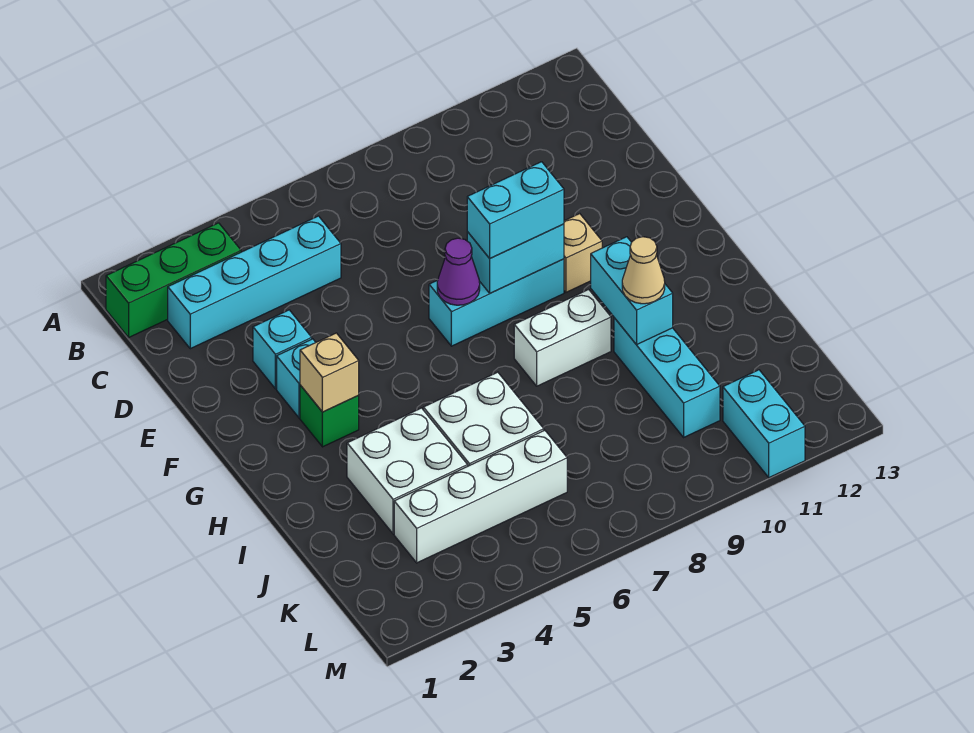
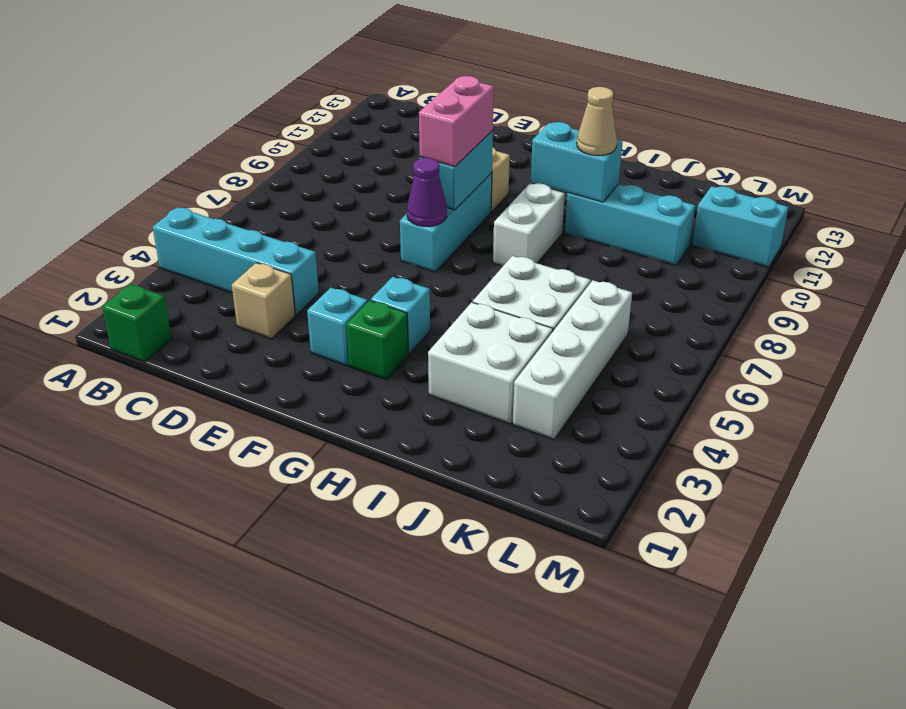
green 1x3 brick [106,223,241,337] -> green 1x1 brick [102,284,172,362]
cyan 1x4 brick [168,216,341,349] -> cyan 1x4 brick turned to [153,207,319,315]
cyan 1x1 brick [253,310,312,389] -> cyan 1x1 brick moved to [371,277,430,354]
cyan 1x2 brick [467,162,564,258] -> pink 1x2 brick [419,76,494,167]
tan 1x1 brick [300,333,359,412] -> tan 1x1 brick moved to [232,263,295,339]

